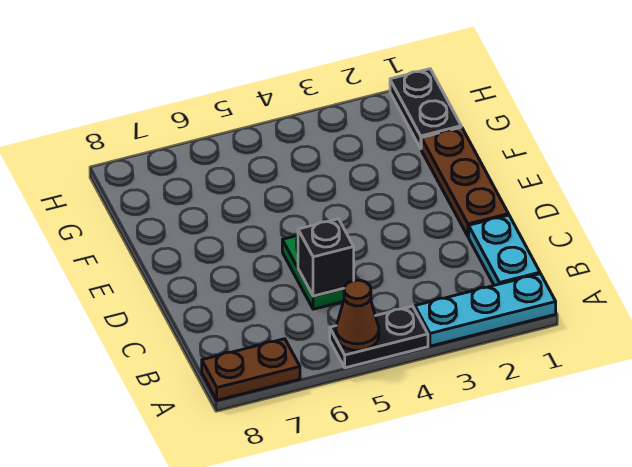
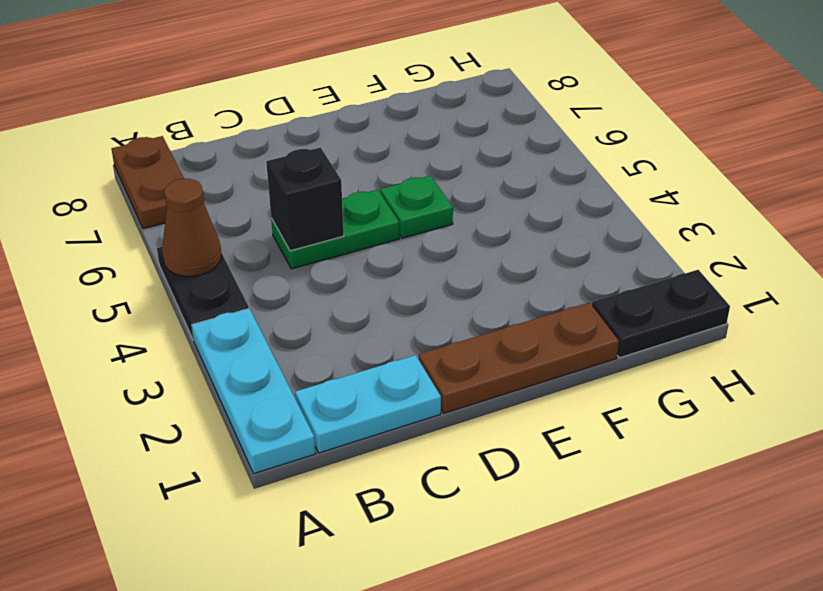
none -> green 1x1 plate [380,176,453,238]

